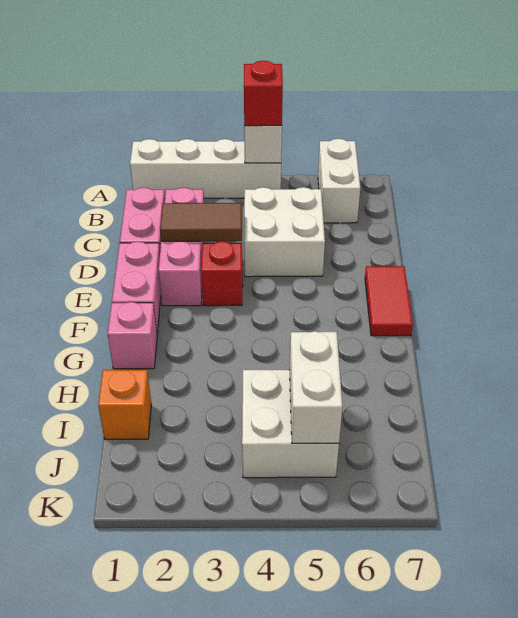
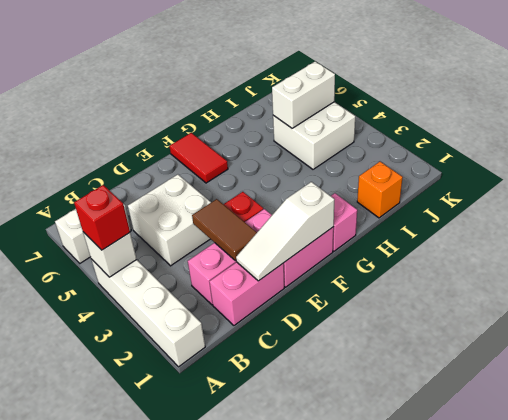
none -> white 1x3 slope [236,182,335,281]
red 1x2 tile [365,266,413,336] -> red 1x2 tile turned to [169,133,228,183]

